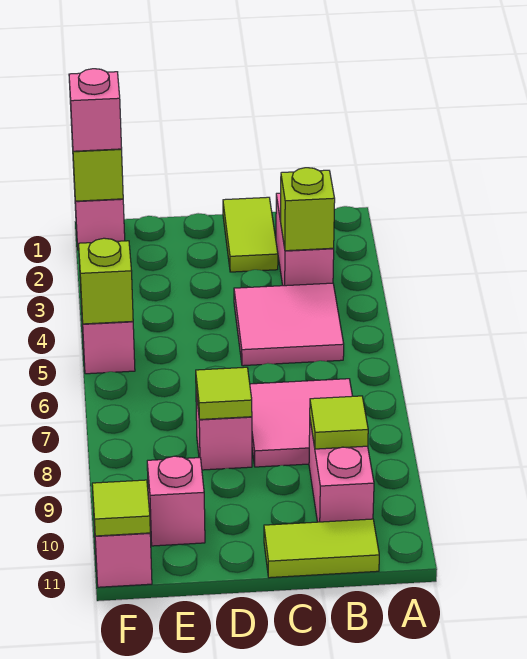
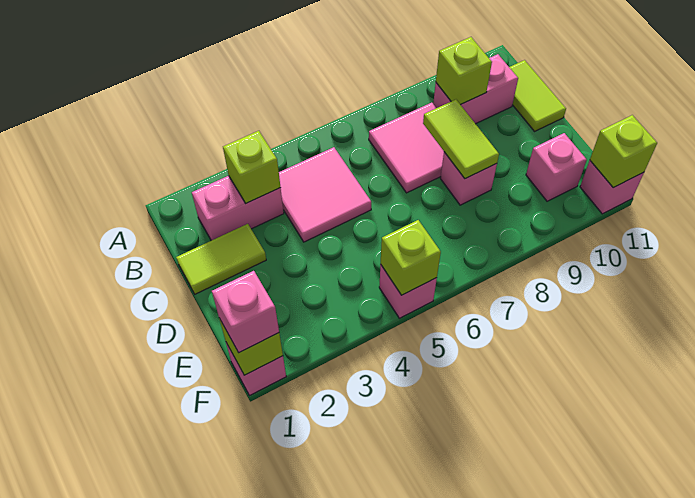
lime 1x1 tile [310,396,368,449] -> lime 1x1 brick [436,37,492,105]
lime 1x1 tile [196,367,252,420] -> lime 1x2 tile [423,100,499,179]
lime 1x1 tile [92,480,150,536] -> lime 1x1 brick [590,115,657,188]

